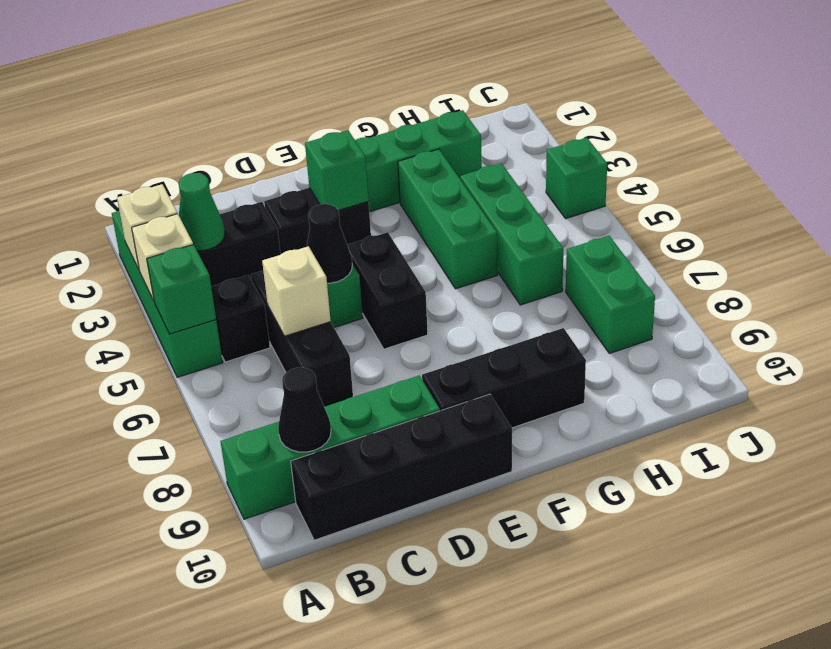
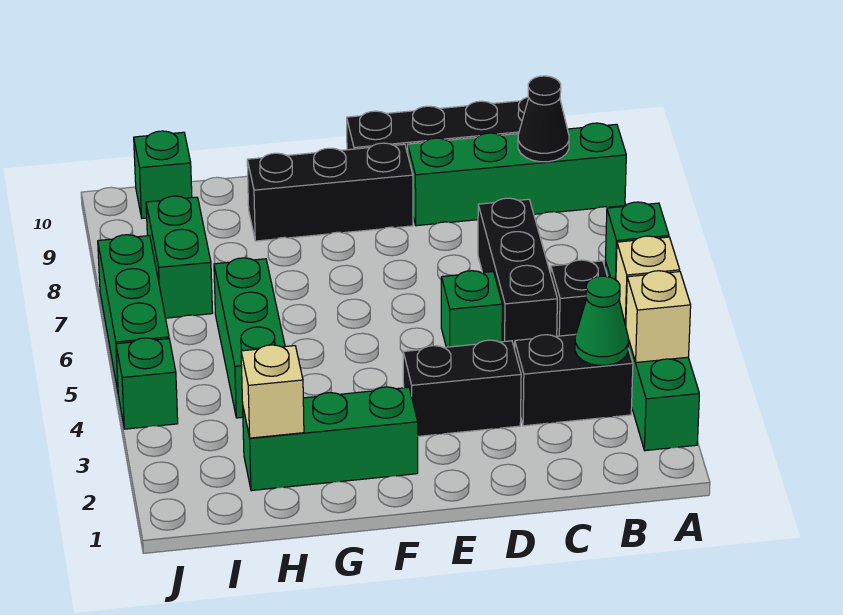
tan 1x1 brick [262,246,331,336] -> tan 1x1 brick moved to [241,345,304,438]
black 1x1 cone [307,204,352,283] -> none
green 1x1 brick [305,130,369,210] -> green 1x1 brick moved to [134,131,192,218]
black 1x2 brick [347,232,428,349] -> none
green 1x3 brick [398,149,498,289] -> green 1x3 brick moved to [98,235,169,390]

